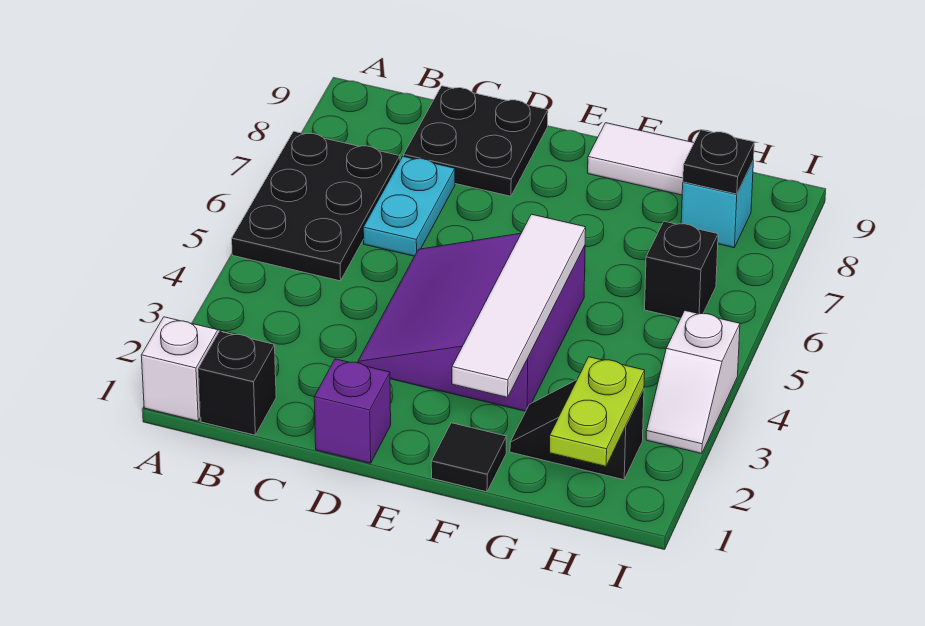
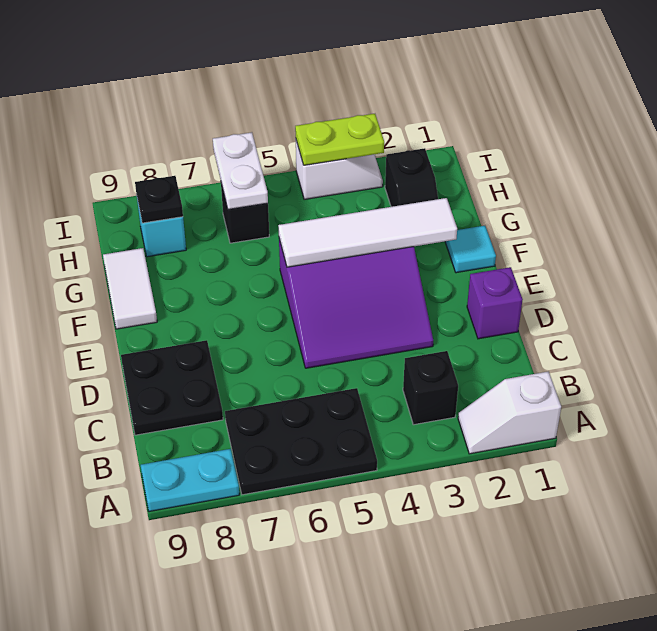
black 1x1 brick [199,331,276,435] -> black 1x1 brick moved to [403,351,458,425]
cyan 1x2 plate [363,156,455,256] -> cyan 1x2 plate moved to [141,449,239,512]
black 1x1 tile [431,423,507,492] -> cyan 1x1 tile [445,226,496,273]
lime 1x2 plate [549,357,645,466] -> lime 1x2 plate moved to [295,114,384,165]
none -> white 1x2 plate [213,132,268,209]

